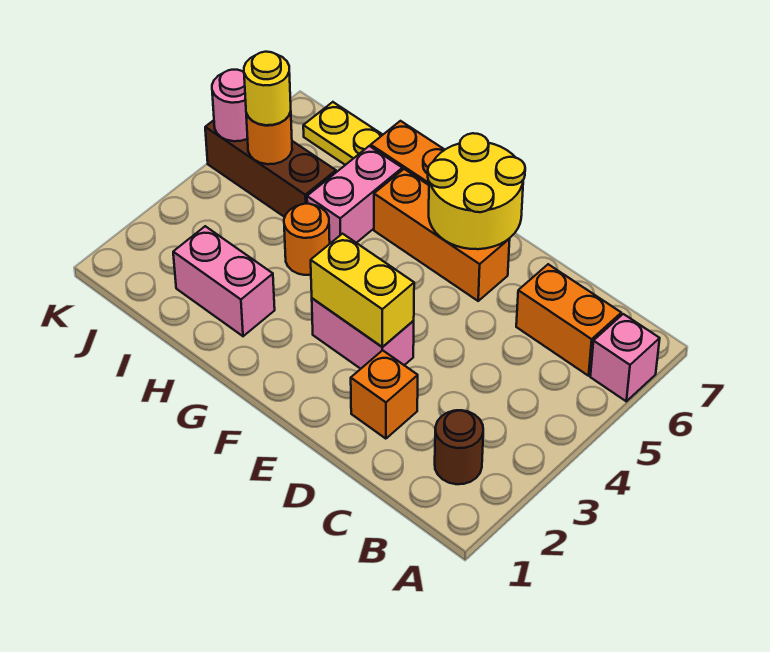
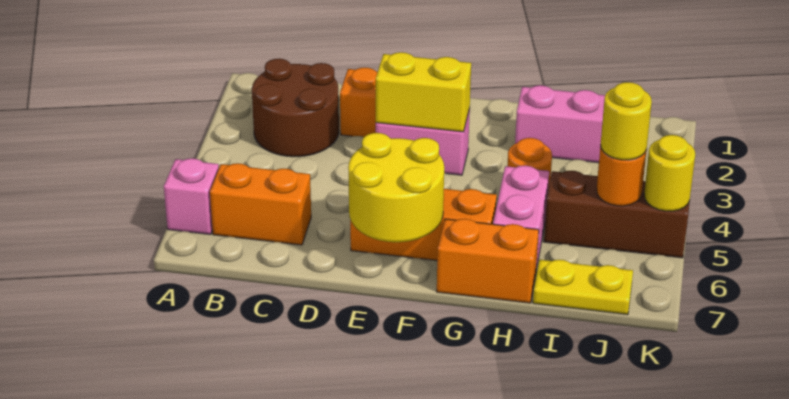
brown 1x1 round brick [435,410,483,484] -> brown 2x2 round brick [252,59,339,157]
pink 1x1 round brick [212,70,248,141] -> yellow 1x1 round brick [644,135,695,211]

